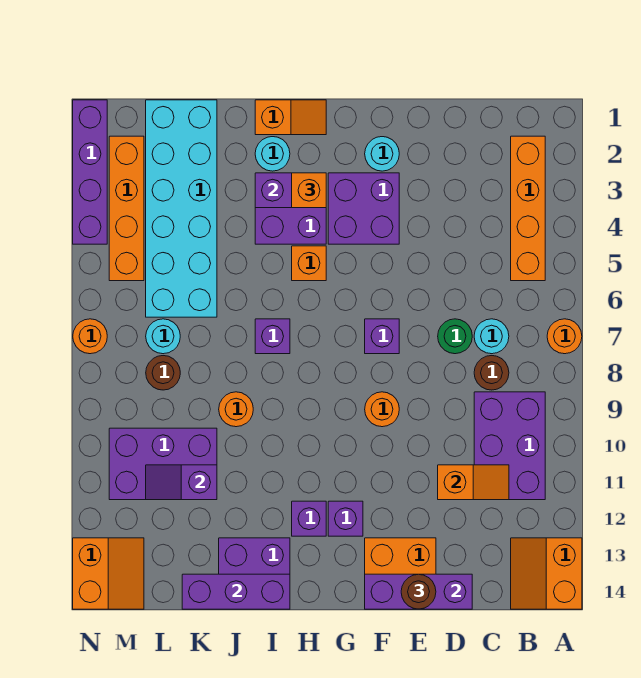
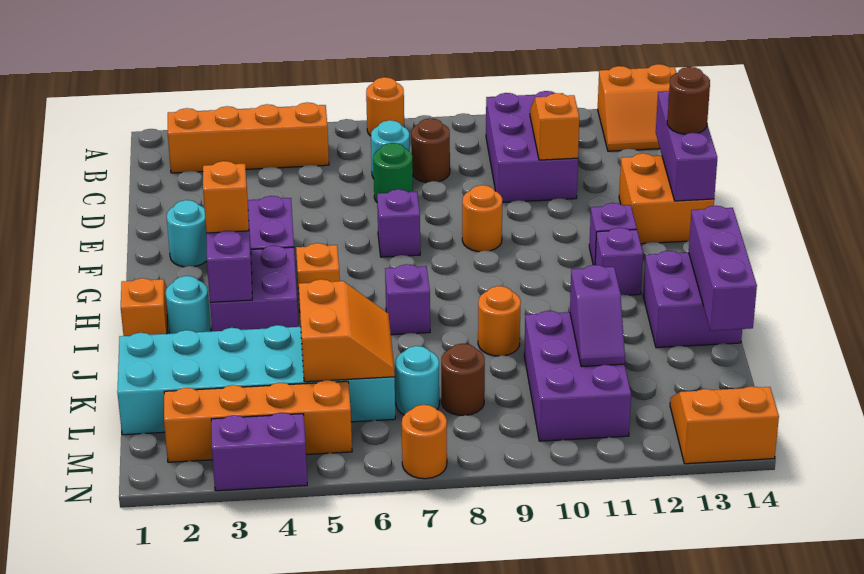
purple 2x3 brick [474,392,545,500] -> purple 2x3 brick turned to [486,91,578,202]
none -> orange 2x2 slope [299,279,395,382]
purple 1x4 brick [73,100,107,244] -> purple 1x2 brick [211,413,307,491]

